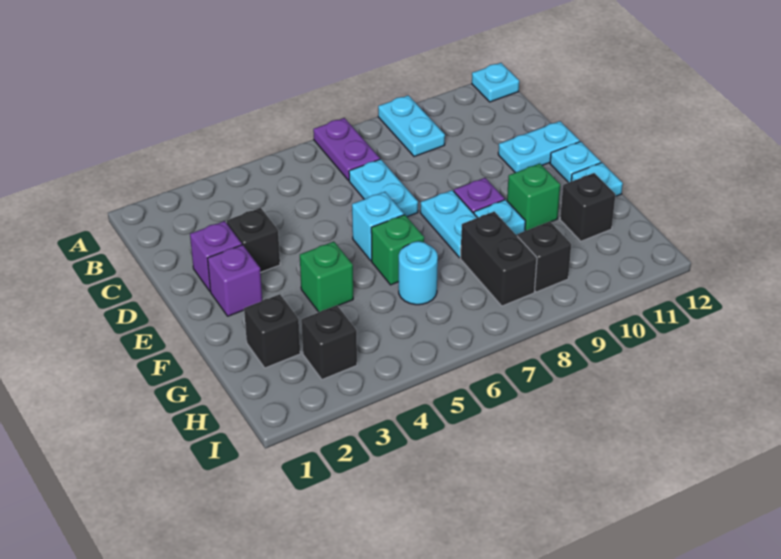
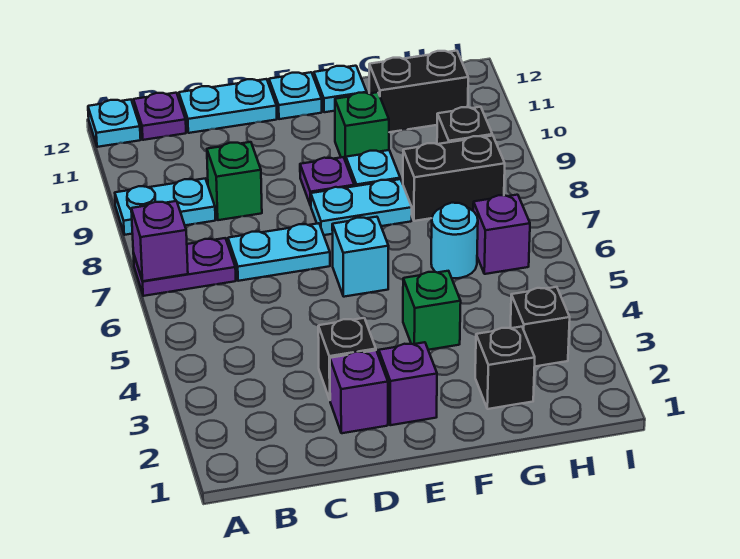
none -> purple 1x1 brick [131,201,188,281]
none -> purple 1x1 plate [133,93,186,140]
cyan 1x2 plate [498,121,580,173] -> cyan 1x2 plate turned to [179,79,277,133]
green 1x1 brick [371,215,424,285] -> green 1x1 brick moved to [207,142,262,220]
black 1x1 brick [560,173,616,241] -> black 1x2 brick [369,51,468,132]
none -> purple 1x1 brick [473,195,530,274]

